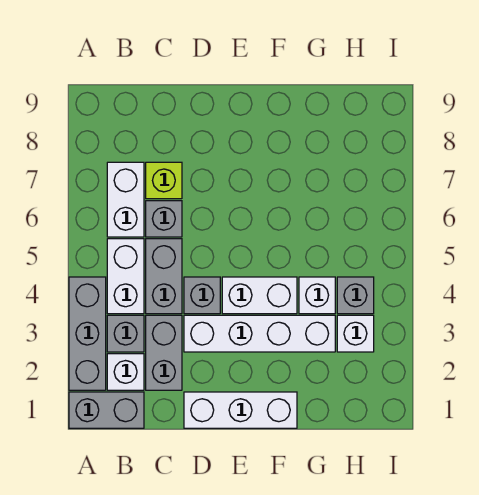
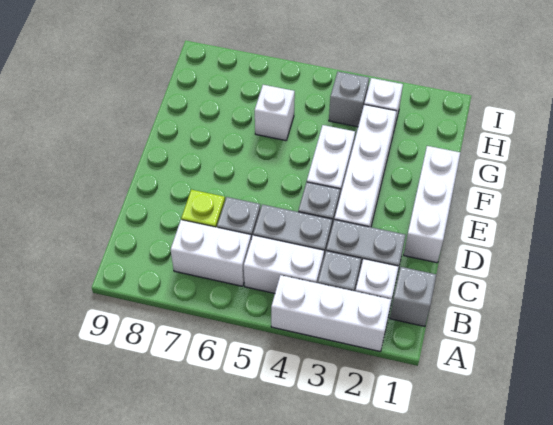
grey 1x2 brick [69,392,144,428] -> grey 1x1 brick [390,267,436,326]
grey 1x3 brick [69,277,106,390] -> white 1x3 brick [271,275,391,352]
white 1x1 brick [299,277,335,314] -> white 1x1 brick moved to [255,85,295,141]

